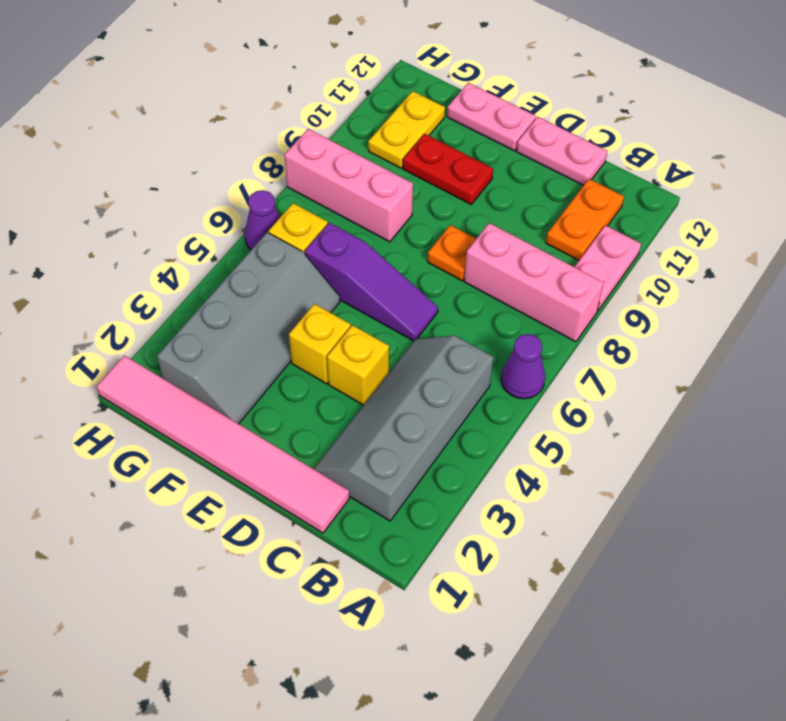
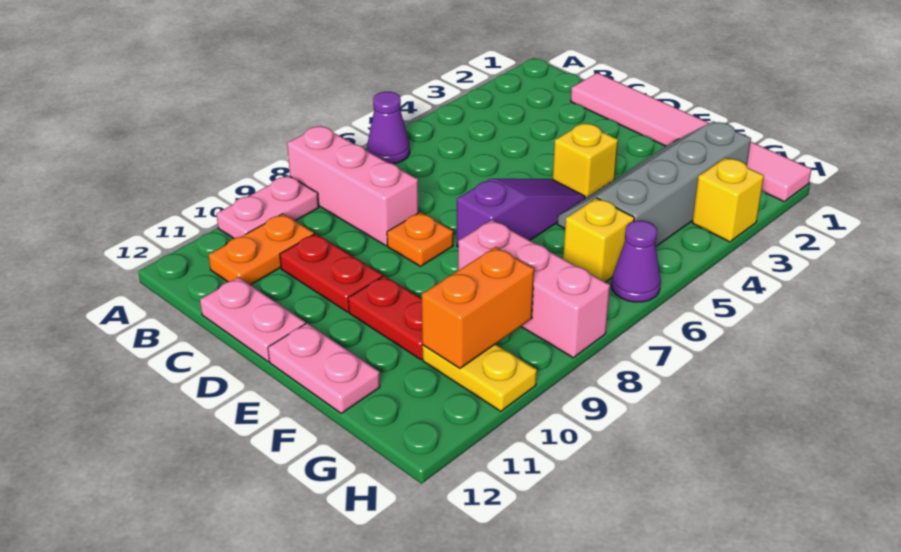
grey 2x4 slope [314,335,494,521] -> none
none -> red 1x2 plate [280,234,382,312]
yellow 1x1 brick [327,325,389,405] -> yellow 1x1 brick moved to [692,158,764,242]
purple 1x3 slope [305,223,438,341] -> purple 1x3 slope turned to [457,179,585,247]
none -> orange 1x2 brick [422,247,534,368]
yellow 1x2 plate [368,91,445,168] -> yellow 1x2 plate turned to [422,344,537,411]

